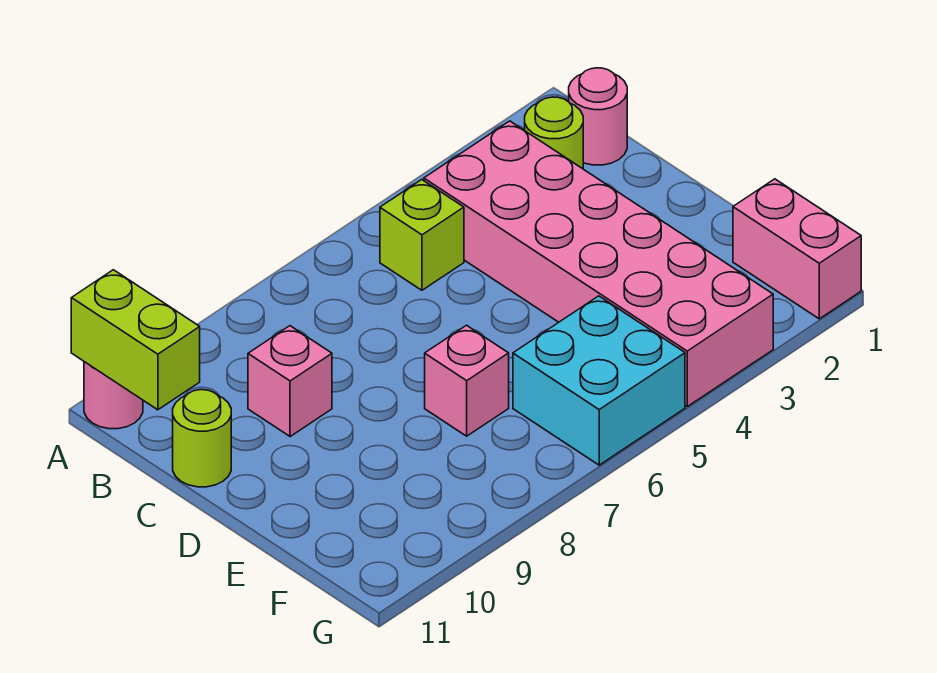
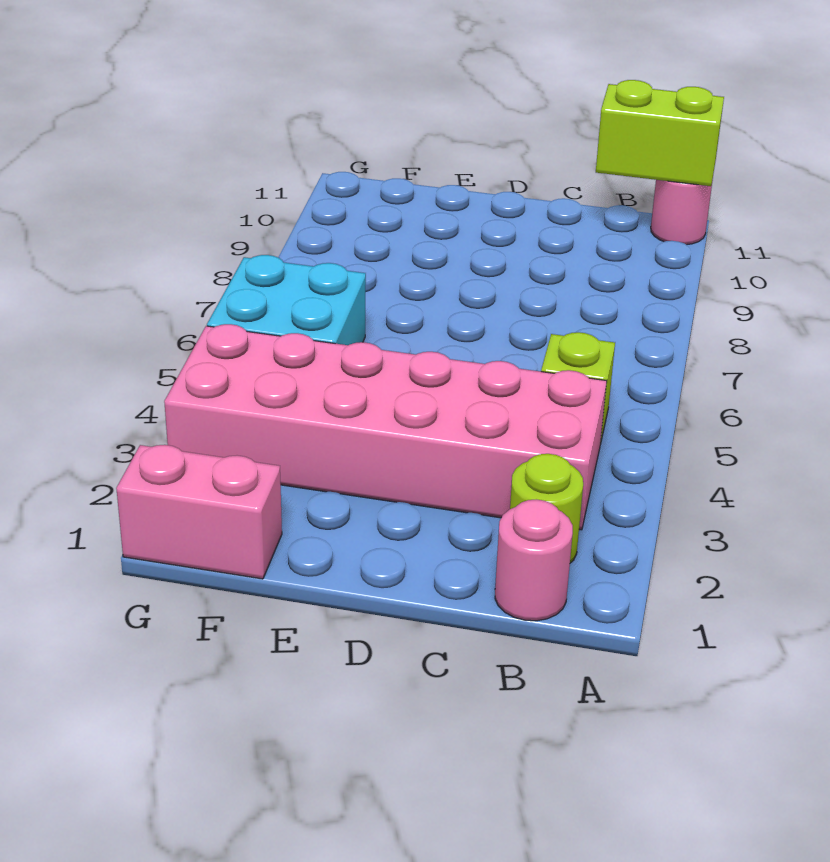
pink 1x1 brick [248,326,332,437] -> none
lime 1x1 round brick [173,390,231,487] -> none
pink 1x1 brick [425,325,509,436] -> none

